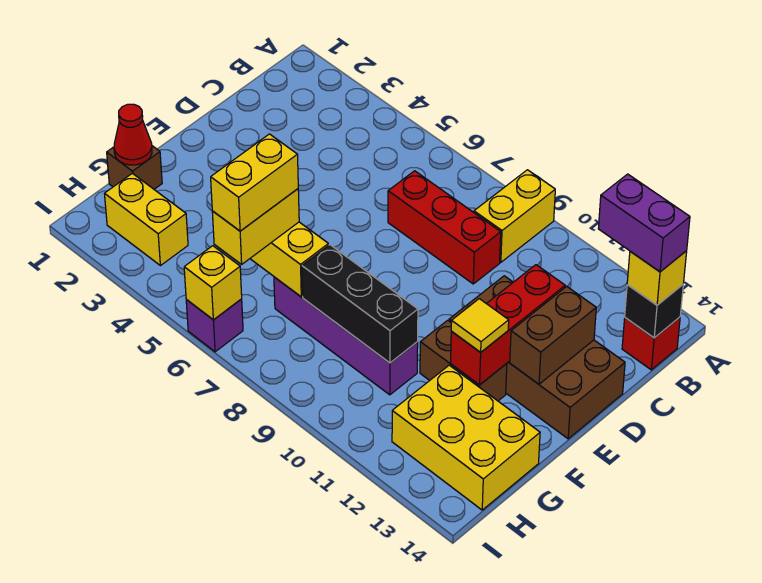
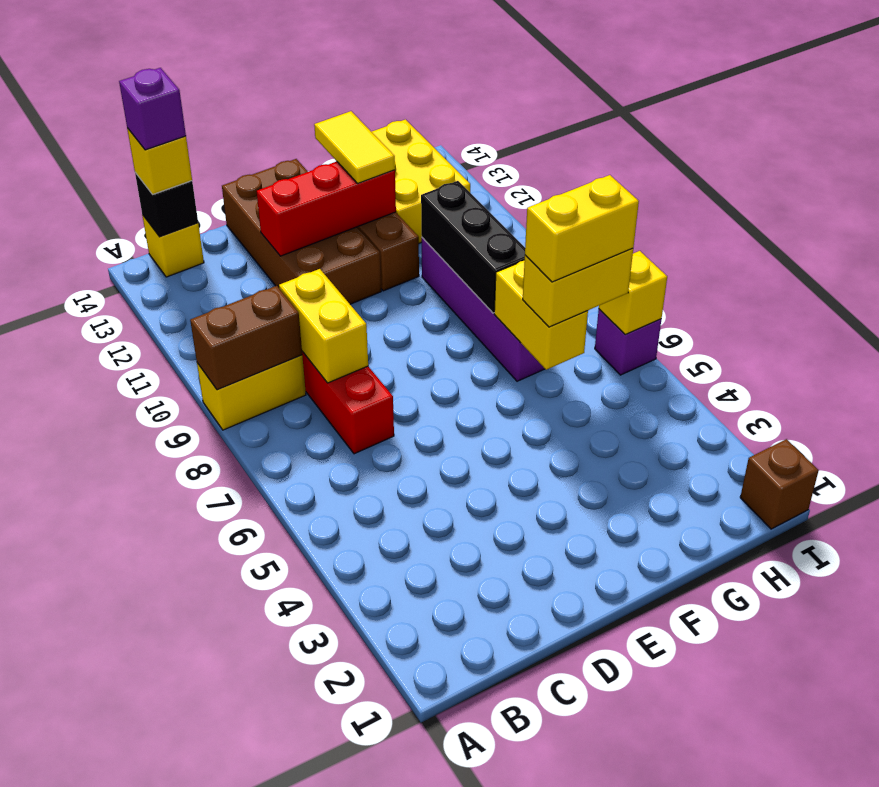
purple 1x2 brick [598,174,690,272] -> purple 1x1 brick [119,68,186,150]
red 1x1 brick [622,317,680,370] -> yellow 1x1 brick [142,215,204,277]
brown 1x2 brick [510,286,596,384] -> brown 1x2 brick moved to [190,286,302,390]
yellow 1x1 tile [451,299,509,352] -> yellow 1x2 tile [314,111,395,184]
brown 1x1 brick [107,146,162,189] -> brown 1x1 brick moved to [740,439,819,529]
red 1x1 cone [114,104,152,165] -> none
yellow 1x2 brick [105,173,188,266] -> yellow 1x2 brick moved to [279,269,368,383]

